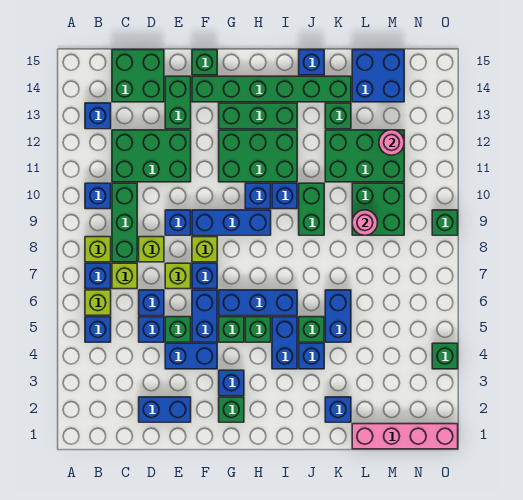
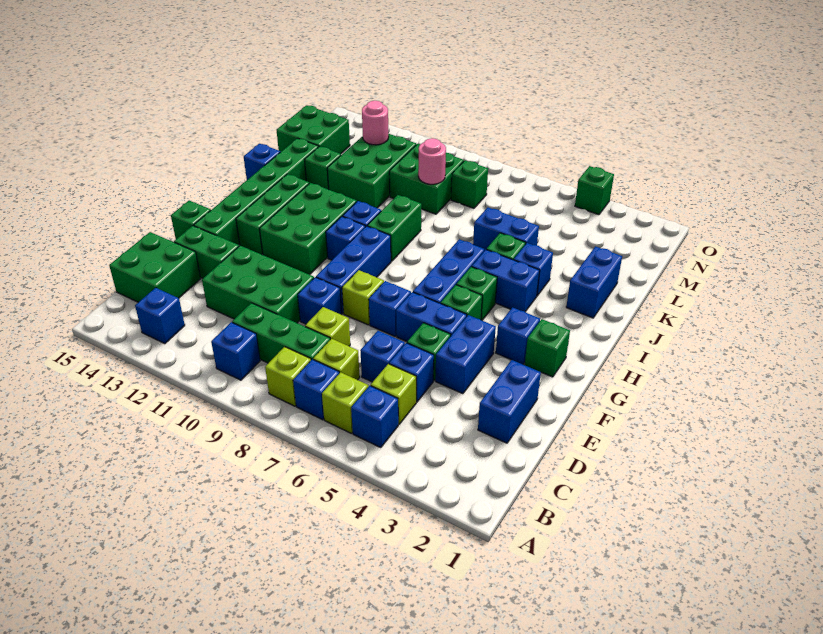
green 2x3 brick [112,130,191,182] -> green 2x3 brick turned to [202,246,314,323]
lime 1x1 brick [165,263,191,289] -> lime 1x1 brick moved to [371,364,416,424]
green 1x2 brick [299,183,324,235] -> green 1x2 brick turned to [367,195,421,261]
blue 1x1 brick [325,397,351,422] -> blue 1x2 brick [566,246,622,318]
pink 1x4 brick [352,424,458,449] -> none
blue 2x2 brick [352,50,404,102] -> green 2x2 brick [277,105,350,154]
green 1x1 brick [432,210,458,235] -> green 1x1 brick moved to [451,160,488,208]

